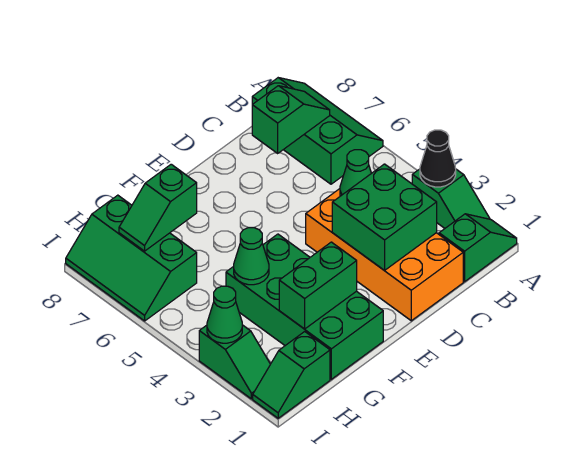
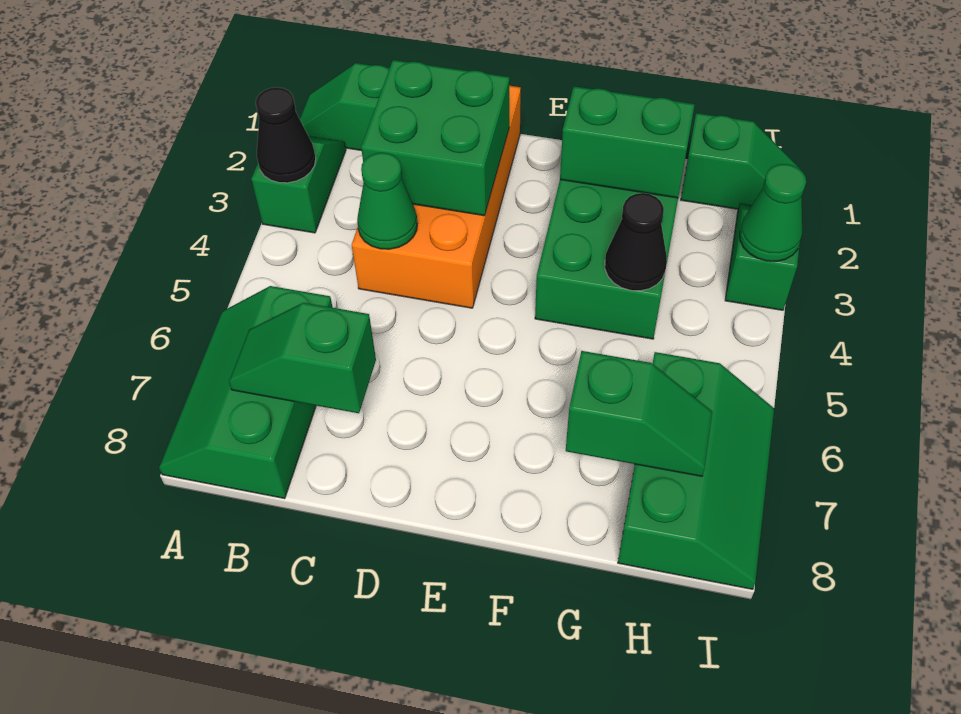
green 1x1 cone [234,228,269,285] -> black 1x1 cone [605,193,667,291]

